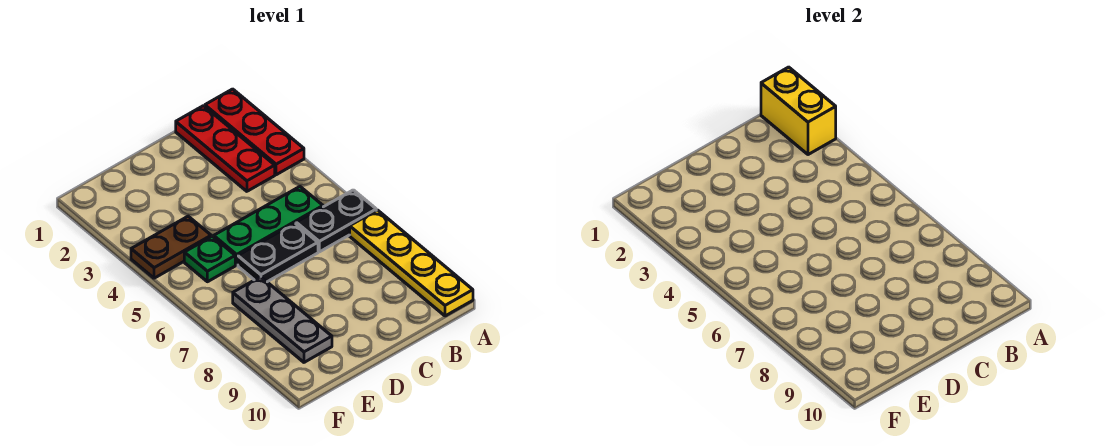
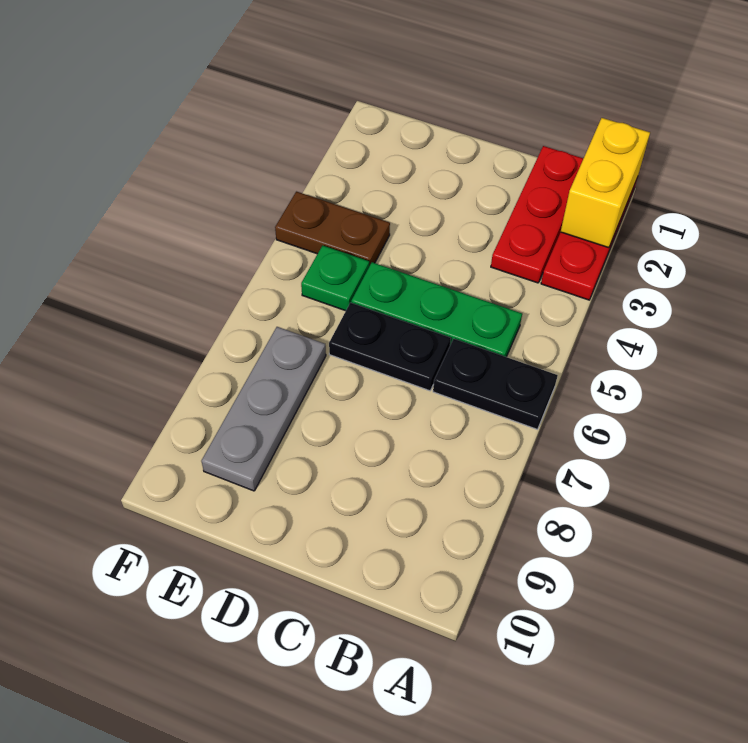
yellow 1x4 plate [350,210,473,316] -> none

